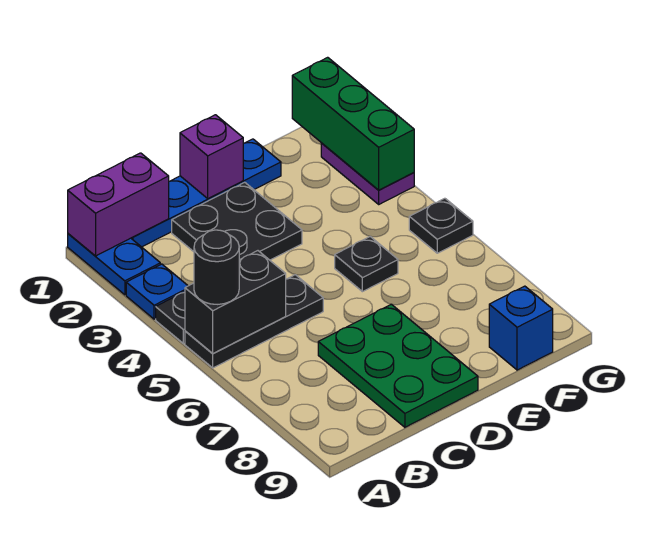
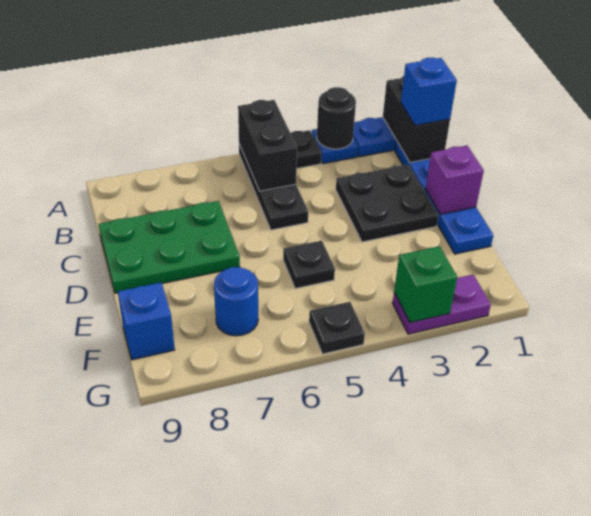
purple 1x2 brick [68,153,169,256] -> black 1x2 brick [383,76,450,162]
black 1x1 round brick [194,230,239,304] -> black 1x1 round brick moved to [317,87,356,149]
none -> blue 1x1 brick [401,58,457,126]
none -> blue 1x1 round brick [214,267,258,336]
green 1x3 brick [292,57,414,190] -> green 1x1 brick [394,246,457,323]

